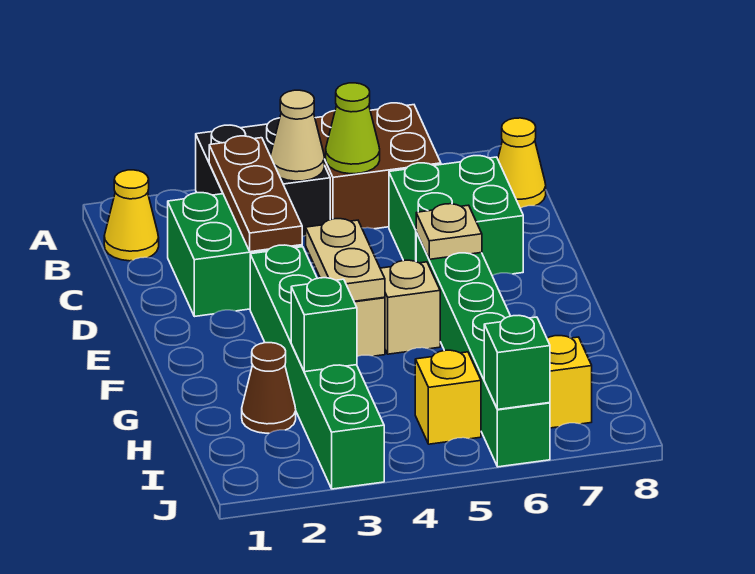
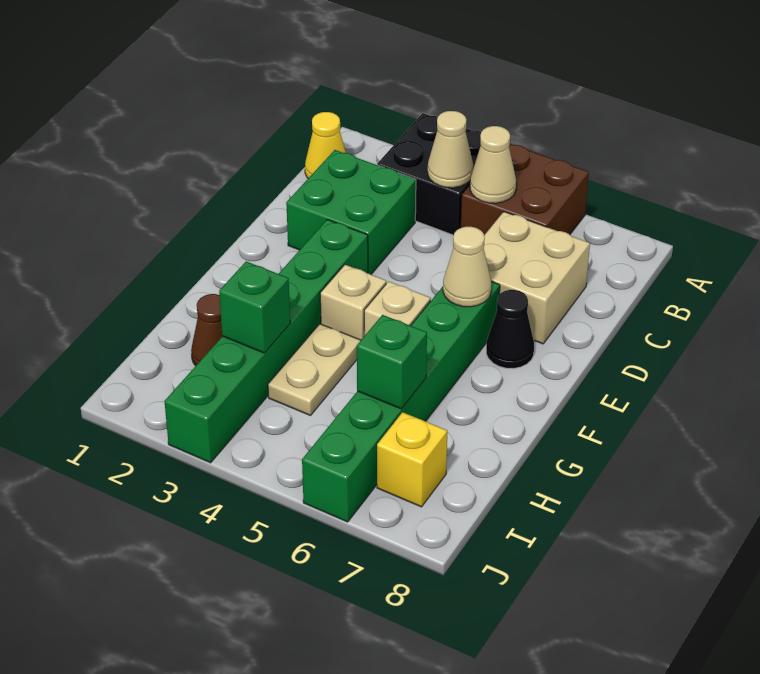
brown 1x3 plate [209,136,302,252] -> none
lime 1x1 cone [326,83,380,174] -> tan 1x1 cone [470,126,516,203]
yellow 1x1 cone [498,118,546,208] -> none
green 2x2 brick [389,156,523,276] -> tan 2x2 brick [484,212,590,344]
tan 1x2 plate [306,219,385,301] -> tan 1x2 plate moved to [268,324,361,416]
tan 1x1 plate [416,204,482,259] -> tan 1x1 cone [443,227,491,307]
none -> black 1x1 cone [486,290,534,369]
yellow 1x1 brick [415,350,481,444] -> none
green 1x1 brick [484,316,550,409] -> green 1x1 brick moved to [357,315,427,409]

